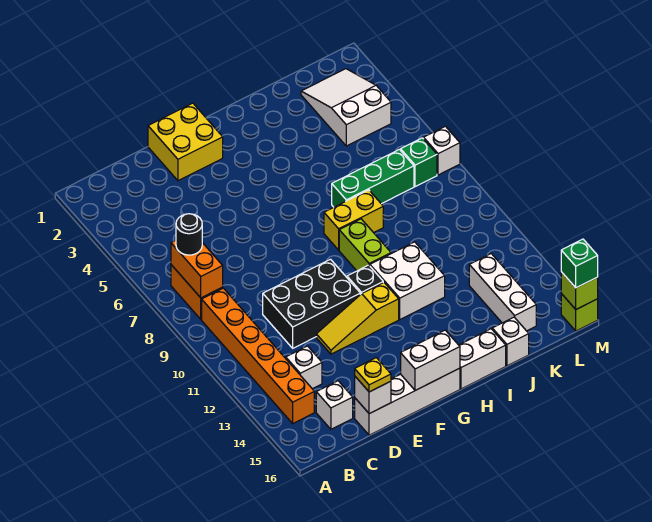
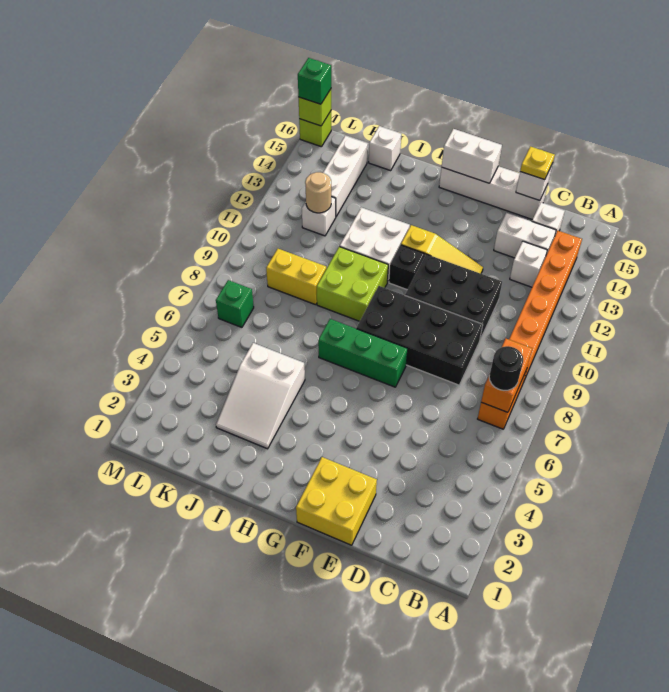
none -> black 2x4 brick [356,286,483,385]
yellow 1x2 brick [324,190,383,250] -> yellow 1x2 brick moved to [266,249,326,305]
lime 1x2 brick [339,219,391,271] -> lime 2x2 brick [317,247,388,321]
white 1x2 brick [459,329,506,389] -> white 1x2 brick moved to [494,213,556,258]
green 1x3 brick [332,149,414,207] -> green 1x3 brick moved to [318,319,408,387]
white 2x3 slope [301,69,391,146] -> white 2x3 slope moved to [216,343,305,449]
none -> tan 1x1 round brick [305,172,331,213]
white 1x1 brick [424,126,460,175] -> white 1x1 brick moved to [302,197,336,236]

